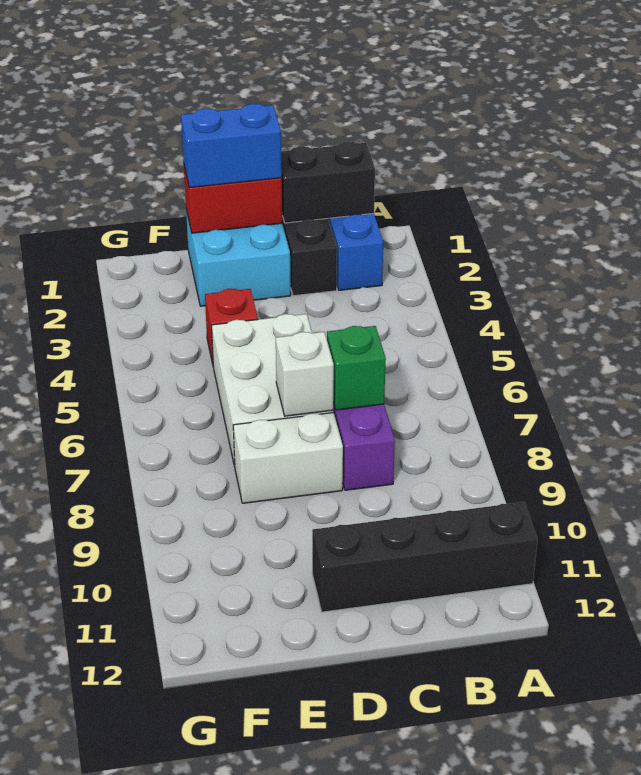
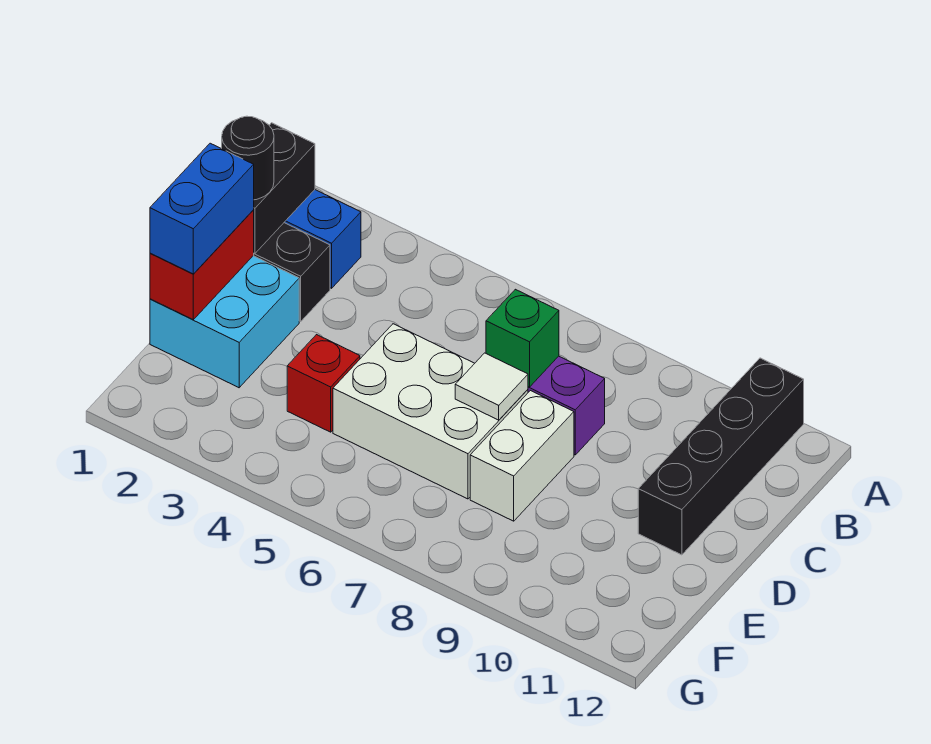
none -> black 1x1 round brick [222,116,274,200]
white 1x1 brick [276,332,334,416] -> white 1x1 tile [455,353,528,420]

